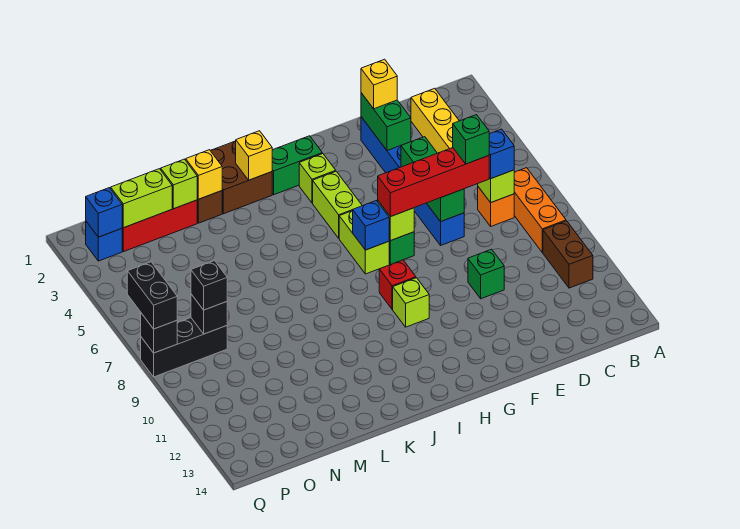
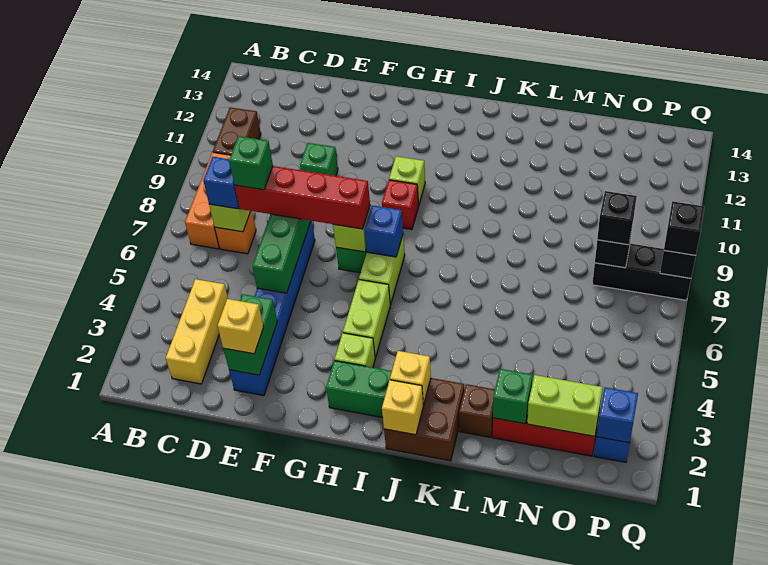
yellow 1x1 brick [186,150,222,199] -> yellow 1x1 brick moved to [382,380,423,435]
lime 1x1 brick [161,159,197,209] -> green 1x1 brick [493,369,533,424]
black 1x2 brick [127,262,177,329] -> black 1x1 brick [664,201,704,255]

